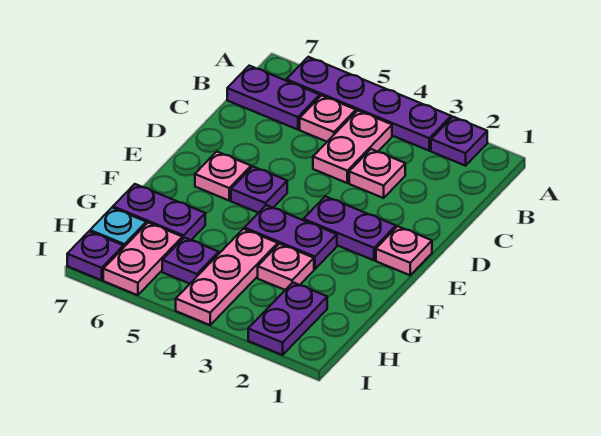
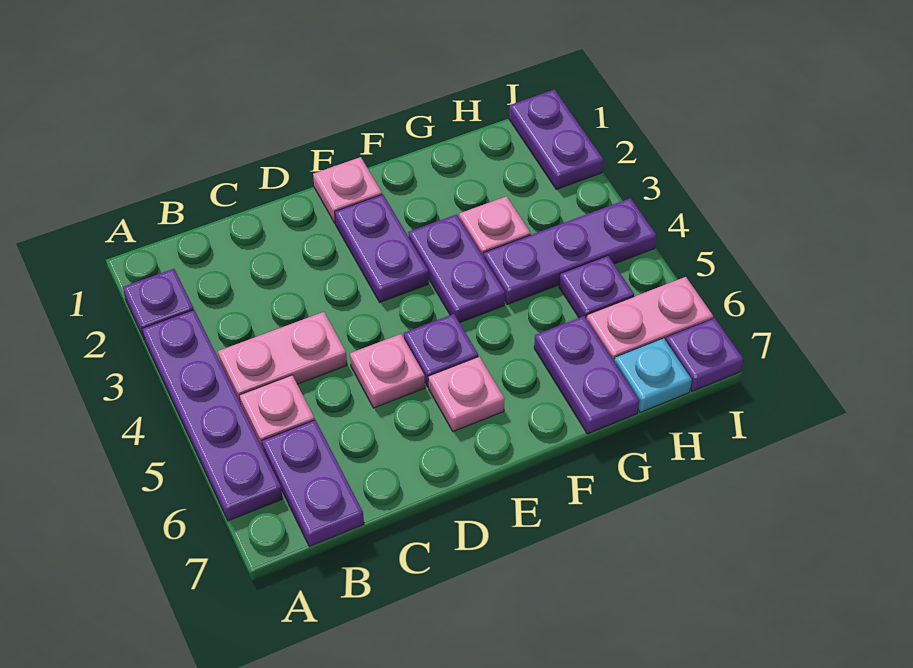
pink 1x1 plate [349,149,405,198] -> pink 1x1 plate moved to [350,334,425,408]
pink 1x3 plate [176,229,278,325] -> purple 1x3 plate [484,198,656,305]
purple 1x2 plate [248,283,327,355] -> purple 1x2 plate turned to [509,90,603,189]

